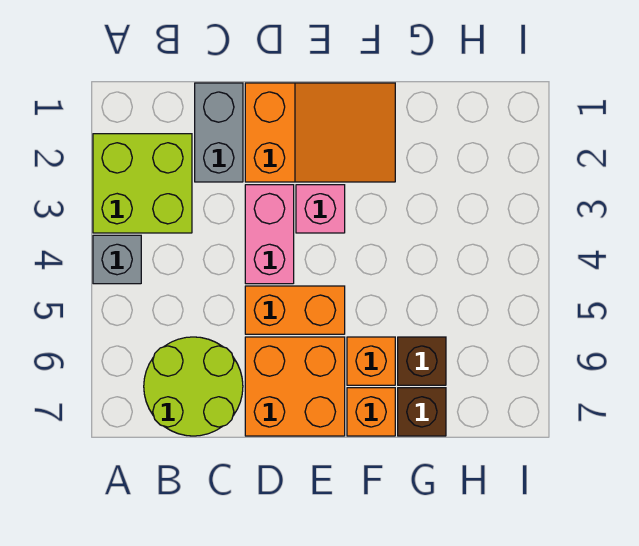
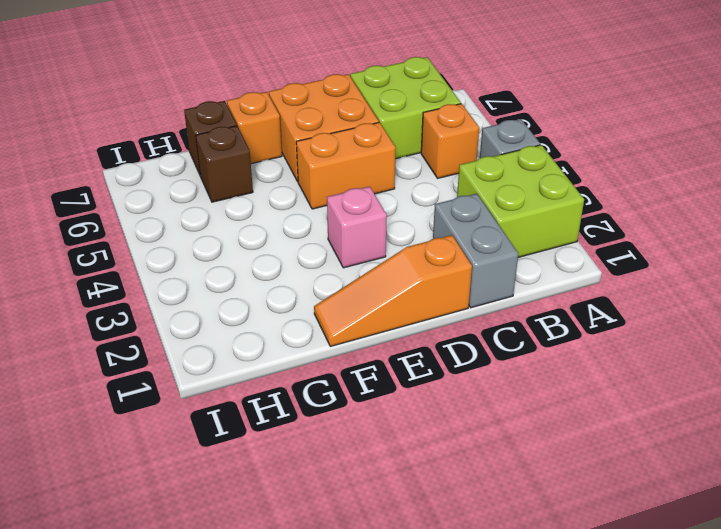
lime 2x2 round brick [144,337,243,436] -> lime 2x2 brick [350,57,461,159]
orange 2x3 slope [245,83,395,182] -> orange 1x3 slope [314,235,472,346]
pink 1x2 brick [245,185,294,284] -> none
orange 1x1 brick [347,337,395,385] -> orange 1x1 brick moved to [421,104,479,178]

